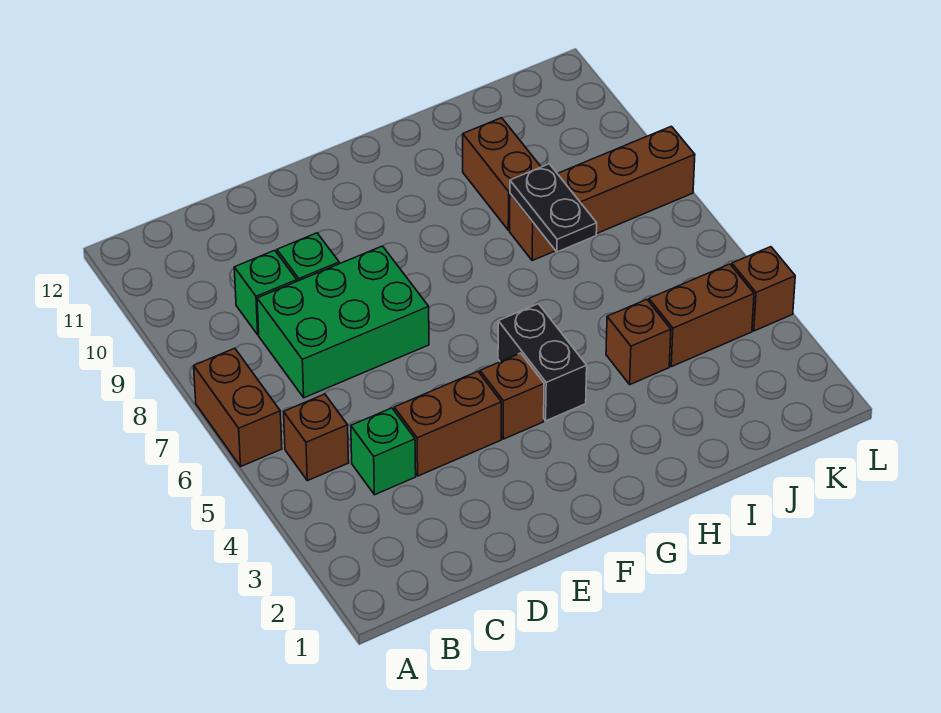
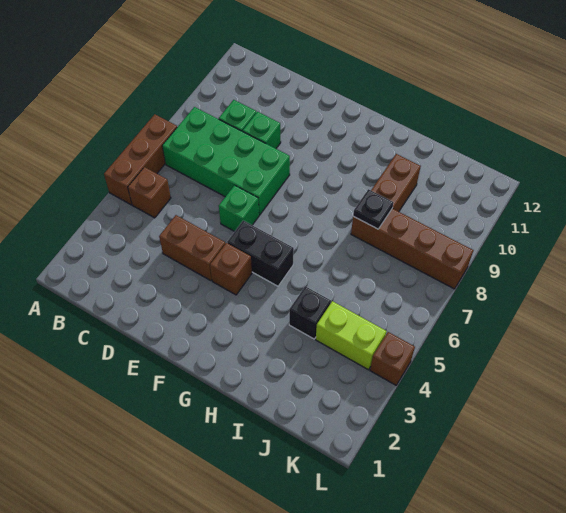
brown 1x2 brick [194,348,282,466] -> brown 1x3 brick [104,114,177,205]
green 1x1 brick [351,408,416,495] -> green 1x1 brick moved to [219,185,259,232]
green 2x3 brick [257,246,429,398] -> green 2x4 brick [162,107,290,215]
black 1x2 brick [498,304,587,421] -> black 1x2 brick turned to [227,221,294,286]
brown 1x1 brick [606,299,671,384] -> black 1x1 brick [289,286,331,339]
black 1x2 plate [510,164,597,252] -> black 1x1 plate [353,189,393,229]
brown 1x2 brick [649,264,754,367] -> lime 1x2 brick [316,301,386,370]

